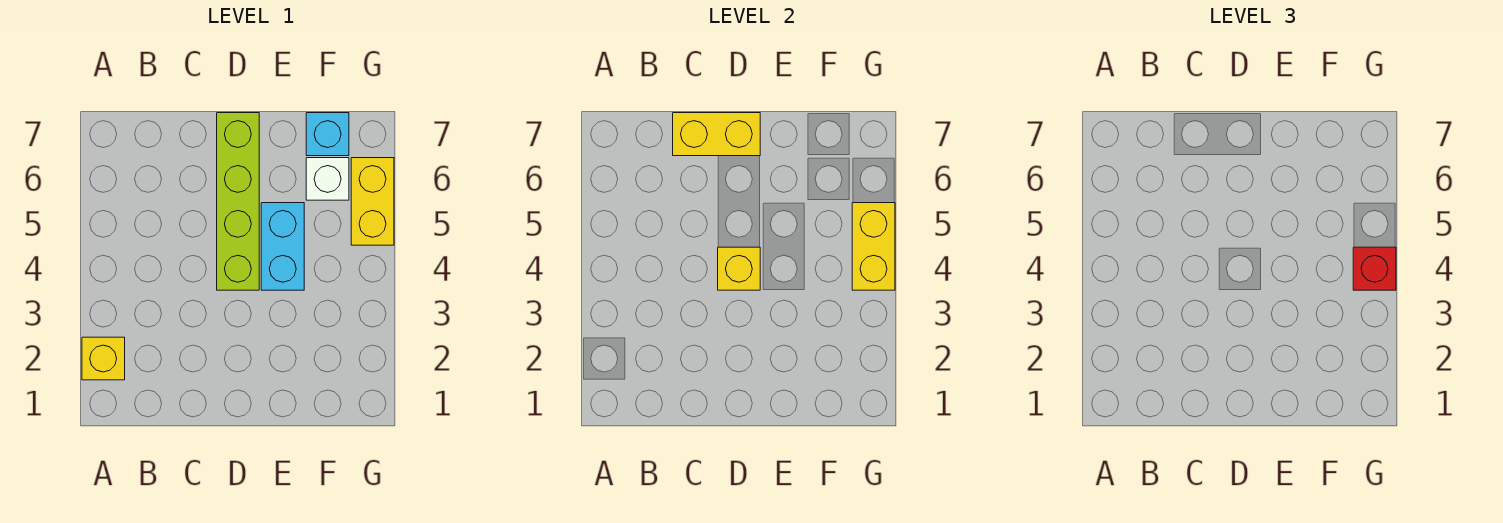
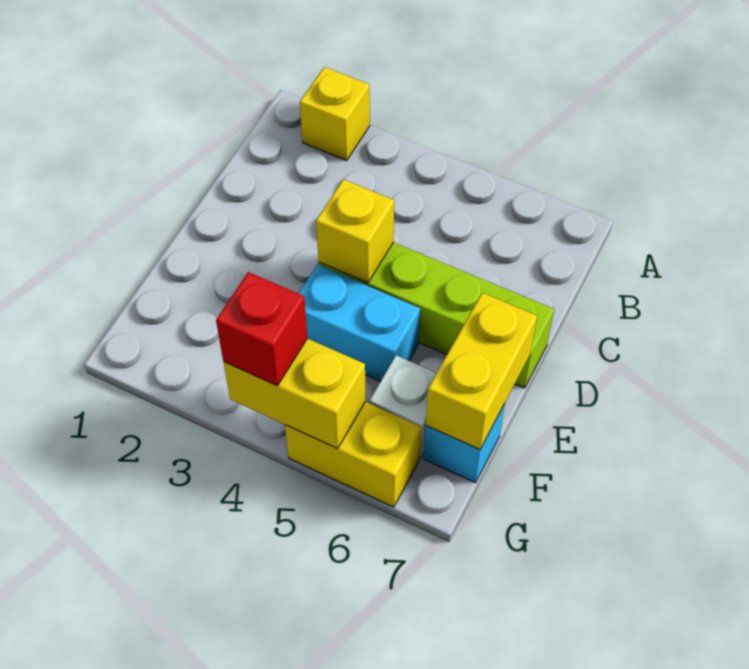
yellow 1x2 brick [673,113,760,156] -> yellow 1x2 brick moved to [426,293,537,450]

